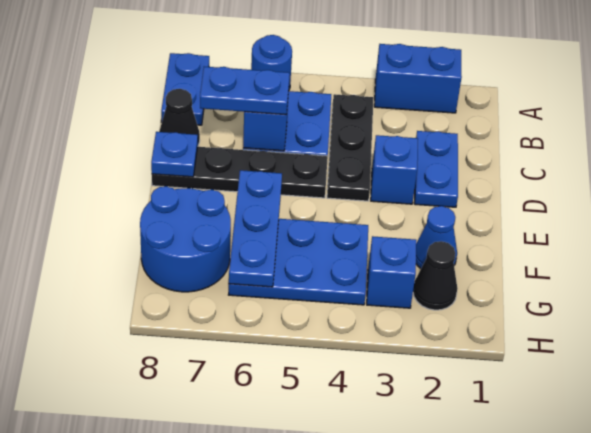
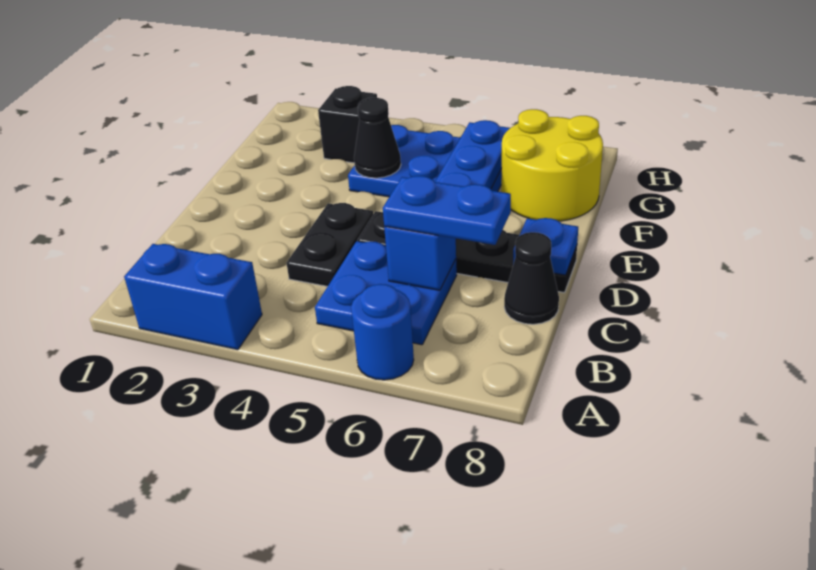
blue 1x2 plate [161,53,209,125] -> none
black 1x3 plate [327,94,374,201] -> black 1x2 plate [287,203,373,286]
blue 1x2 plate [414,131,458,207] -> none
blue 1x1 brick [371,135,418,204] -> none
blue 1x1 cone [416,206,457,269] -> none
blue 2x2 round brick [140,186,231,292] -> yellow 2x2 round brick [501,109,603,221]
black 1x1 cone [413,241,458,310] -> black 1x1 cone moved to [354,98,401,178]
blue 1x1 brick [367,236,416,308] -> black 1x1 brick [318,86,377,163]

